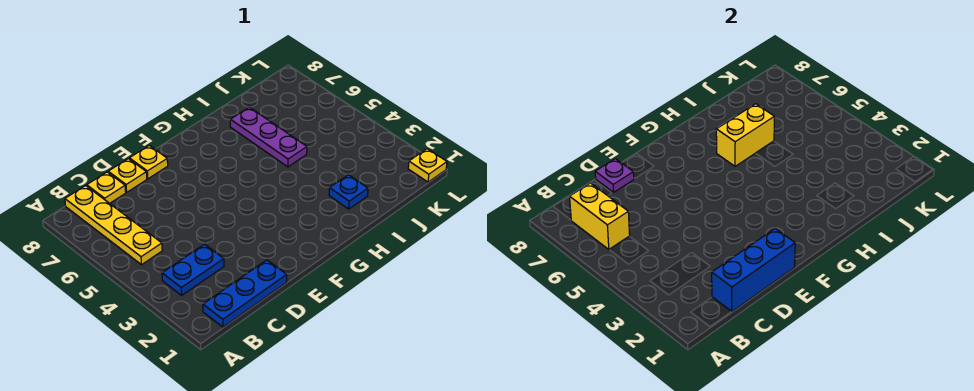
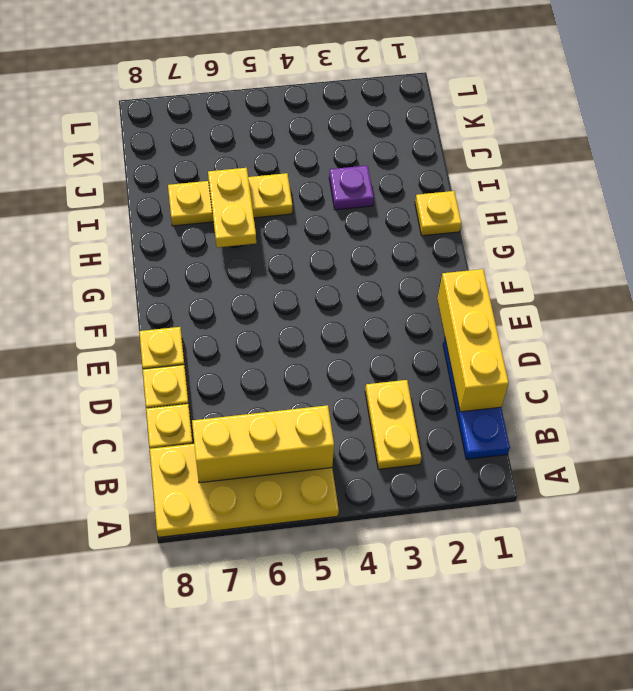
blue 1x2 plate [162,244,224,295] -> yellow 1x2 plate [365,380,422,469]
yellow 1x4 plate [65,186,162,265] -> yellow 2x4 plate [150,444,339,537]
yellow 1x2 brick [570,183,630,250] -> yellow 1x3 brick [192,405,334,483]
blue 1x3 brick [712,229,795,312] -> yellow 1x3 brick [437,269,509,412]
purple 1x1 plate [595,159,634,192] -> purple 1x1 plate moved to [329,166,374,210]
yellow 1x2 brick [716,104,774,166] -> yellow 1x2 plate [208,168,256,247]
blue 1x1 plate [329,175,368,209] -> none
purple 1x3 plate [230,107,307,167] -> yellow 1x3 plate [168,173,292,226]
yellow 1x1 plate [408,149,447,182] -> yellow 1x1 plate moved to [415,191,461,236]

